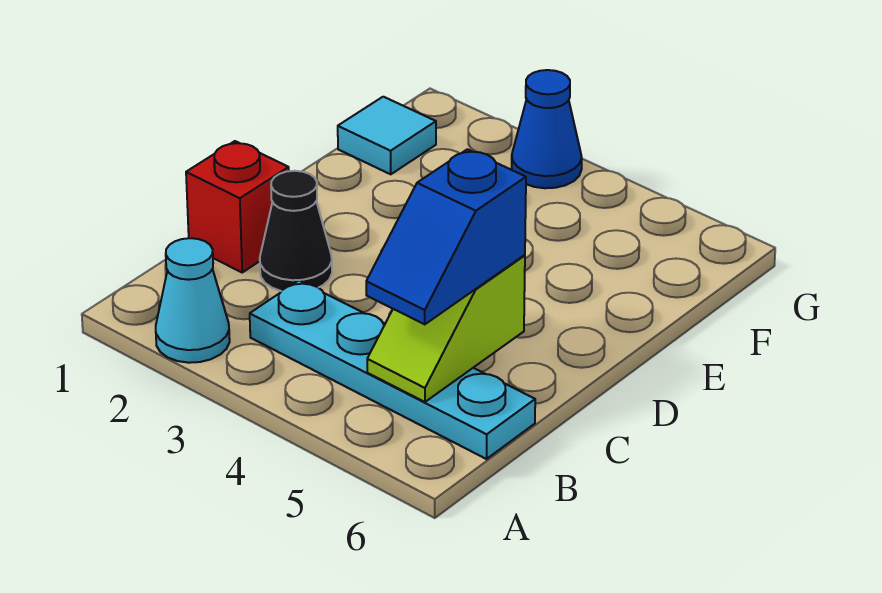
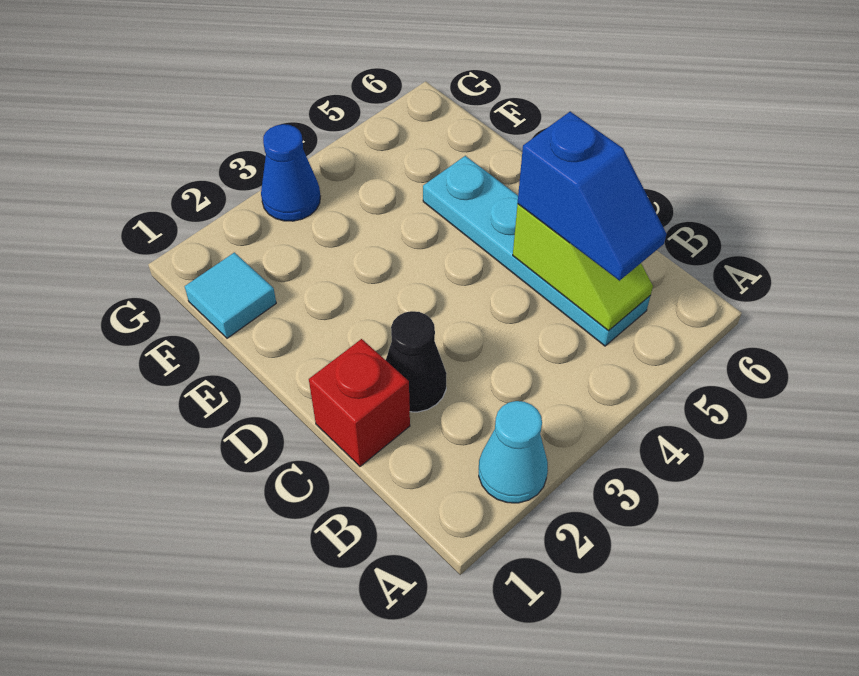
cyan 1x4 plate [250,281,535,459] -> cyan 1x4 plate turned to [423,156,650,346]

